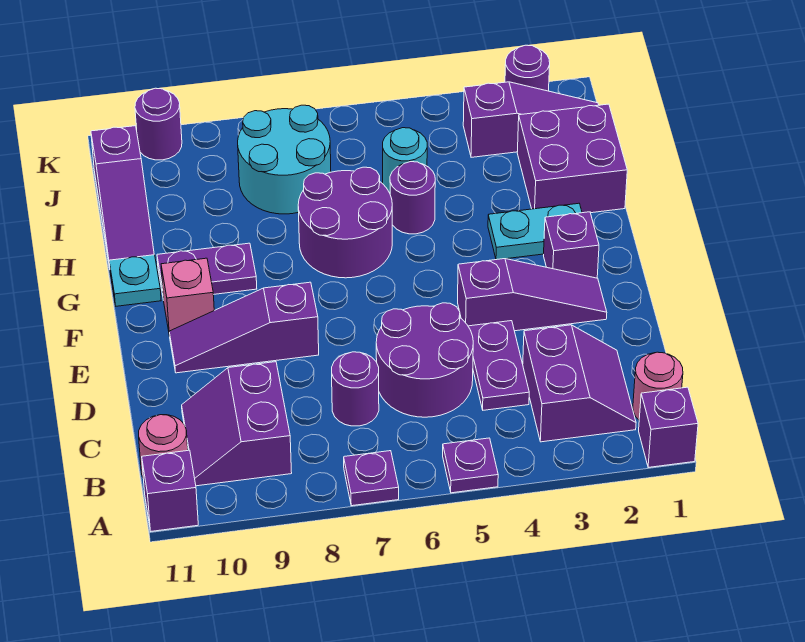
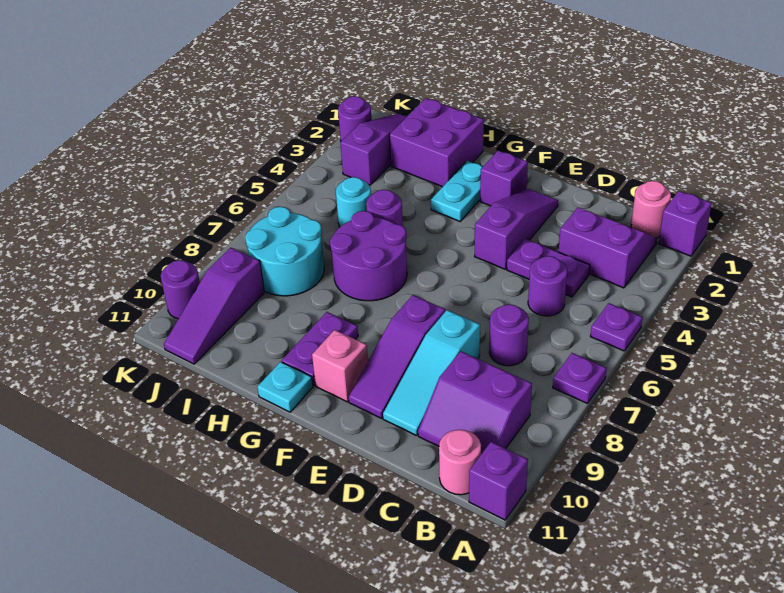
purple 2x2 round brick [376,303,473,417] -> purple 1x1 round brick [528,256,567,316]
none -> cyan 1x3 slope [383,310,480,436]
purple 1x3 slope [91,126,154,268] -> purple 1x3 slope turned to [164,248,264,364]

